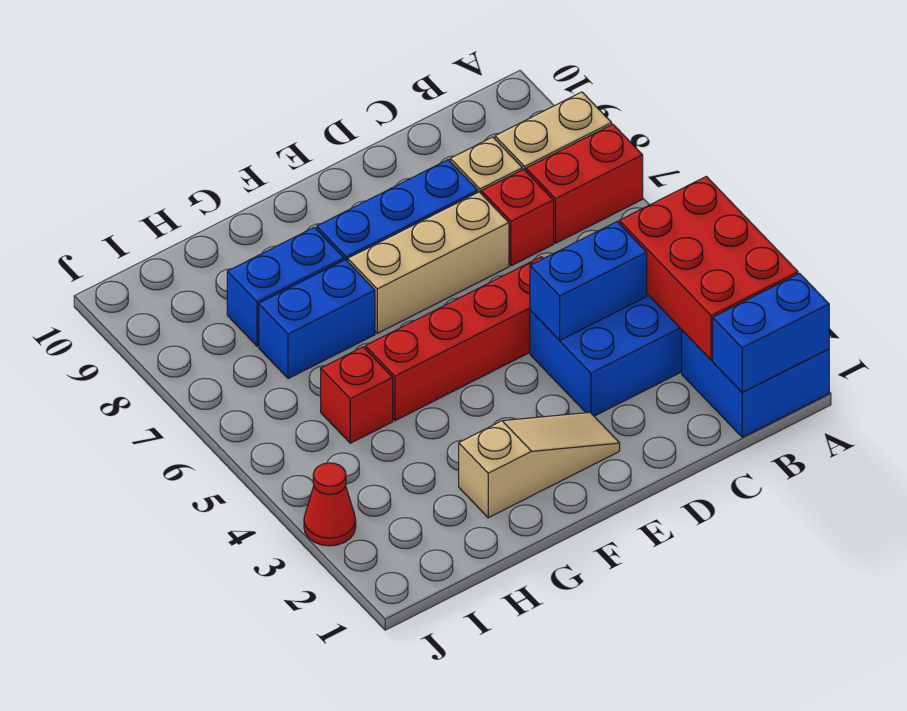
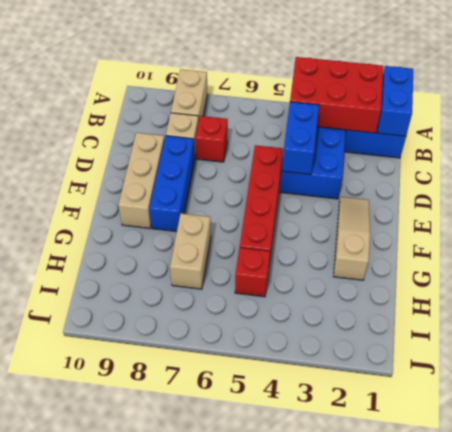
red 1x2 brick [526,124,643,243] -> none
tan 1x3 brick [348,192,509,333] -> tan 1x3 brick moved to [118,133,165,228]
blue 1x2 brick [259,260,375,379] -> tan 1x2 brick [170,213,211,289]
blue 1x2 brick [227,227,344,346] -> none
red 1x1 cone [304,463,356,546] -> none

